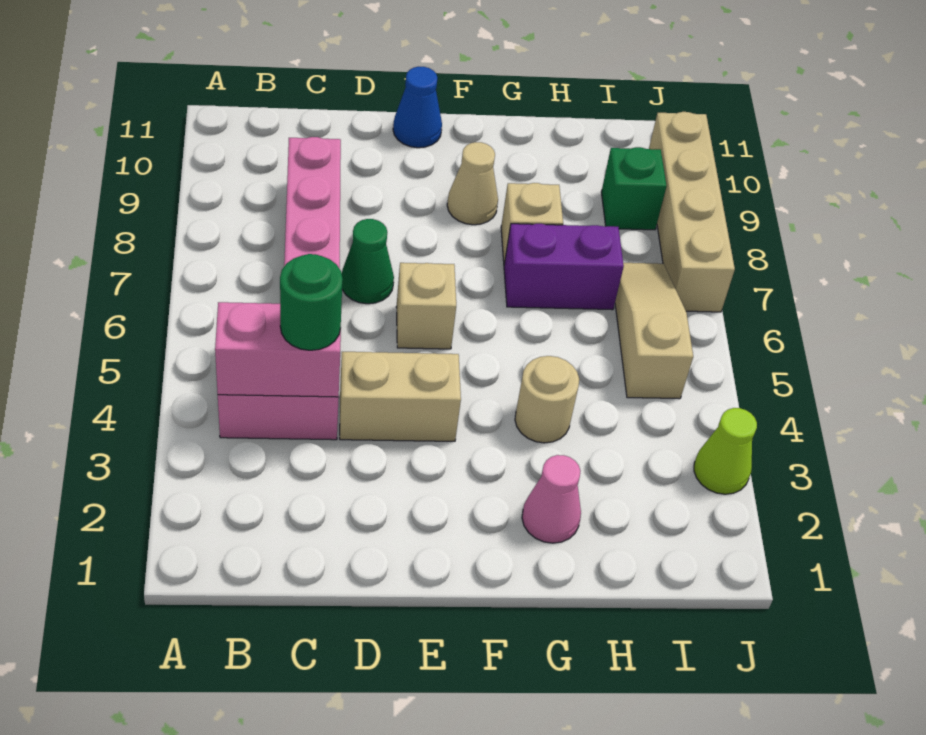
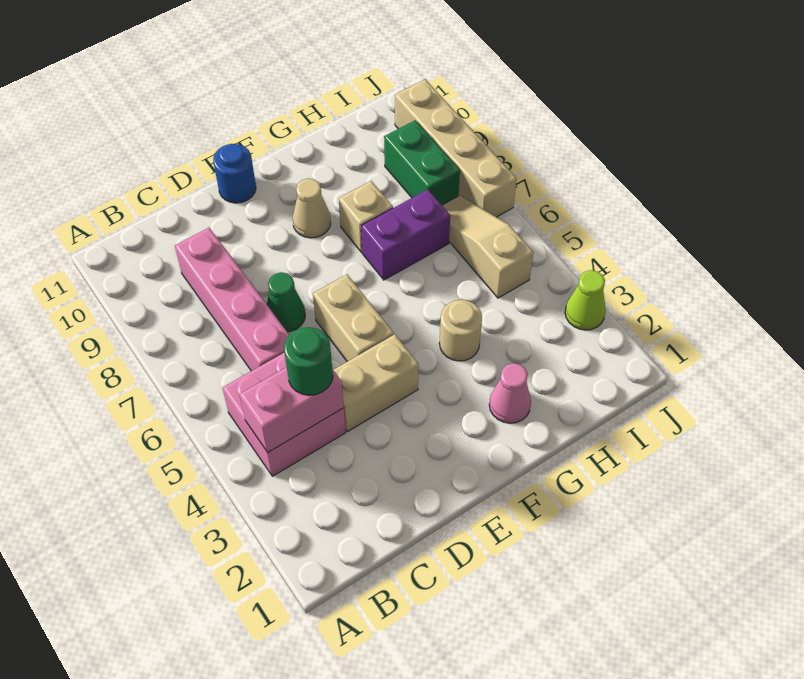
tan 1x1 brick [396,263,456,349] -> tan 1x2 brick [313,274,394,362]
blue 1x1 cone [393,67,442,148] -> blue 1x1 round brick [213,144,256,203]
green 1x1 brick [601,147,667,230] -> green 1x2 brick [384,120,460,205]

